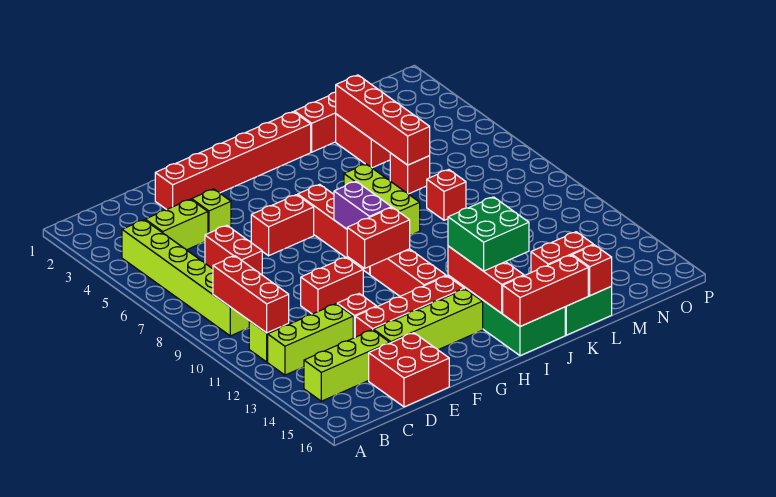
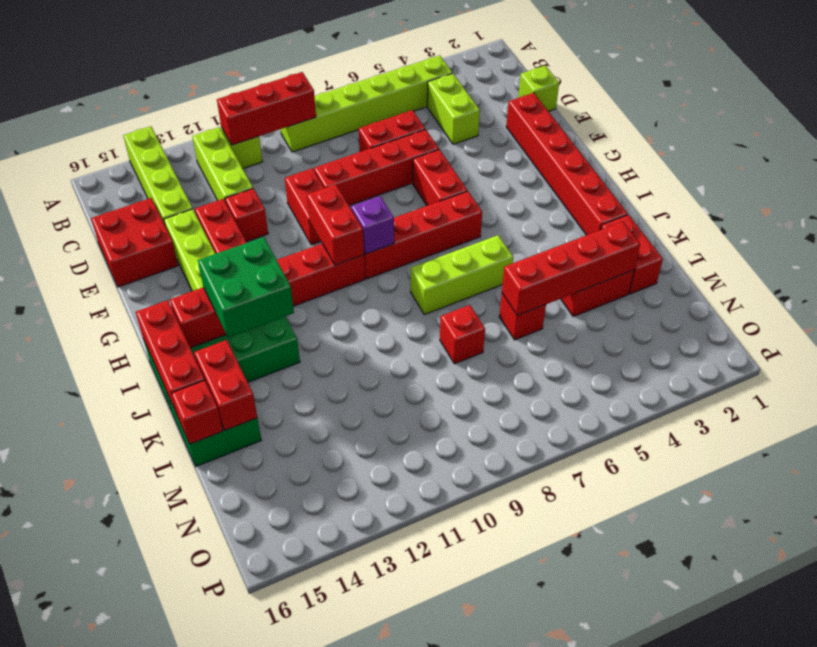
lime 1x3 brick [304,330,390,401] -> lime 1x4 brick [123,126,193,224]
lime 1x1 brick [192,189,231,233] -> lime 1x1 brick moved to [518,66,559,111]
none -> red 1x4 brick [314,130,439,205]
purple 1x2 brick [334,181,392,229] -> purple 1x1 brick [351,196,394,254]

